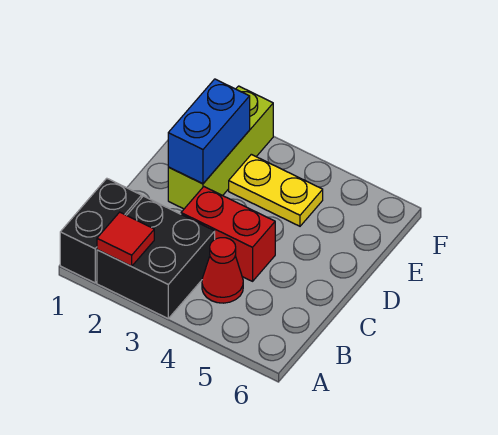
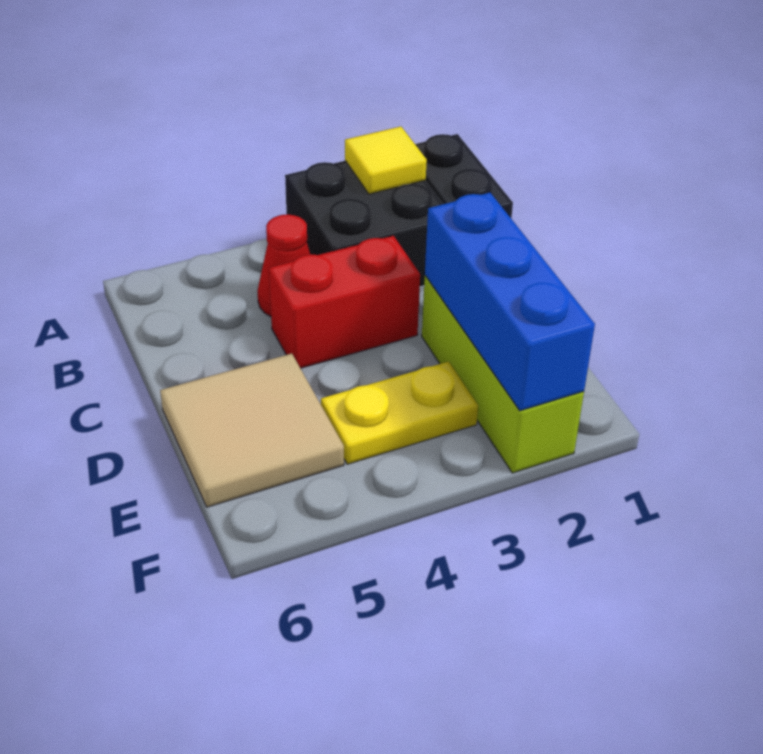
red 1x1 tile [97,212,154,266] -> yellow 1x1 tile [345,126,427,194]
blue 1x2 brick [168,79,250,184] -> blue 1x3 brick [425,193,595,411]
none -> tan 2x2 tile [160,354,344,507]

